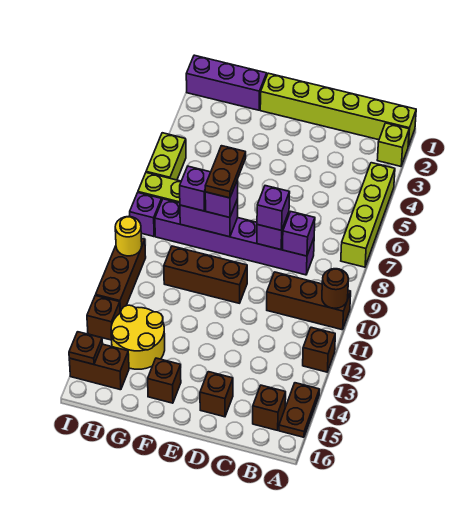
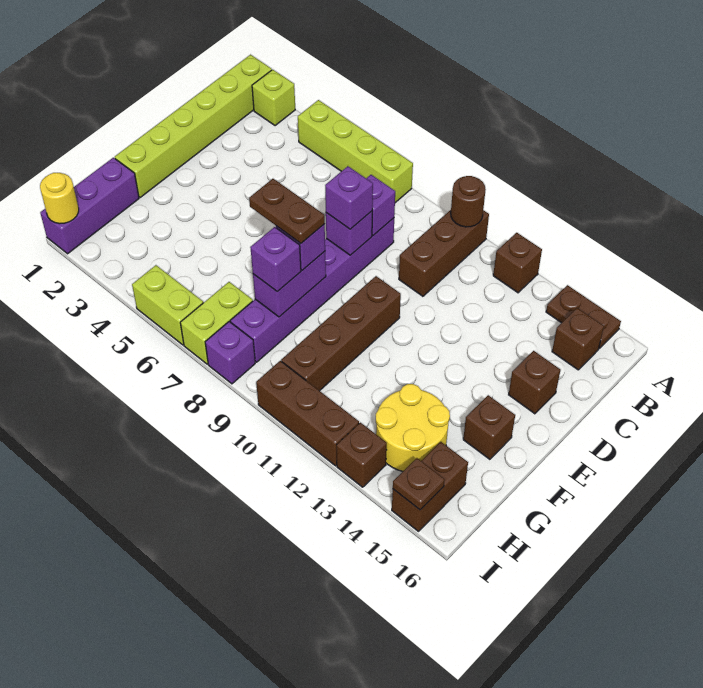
brown 1x3 brick [164,246,247,303] -> brown 1x4 brick [281,276,401,391]
yellow 1x1 round brick [115,217,142,256] -> yellow 1x1 round brick moved to [40,173,79,224]

